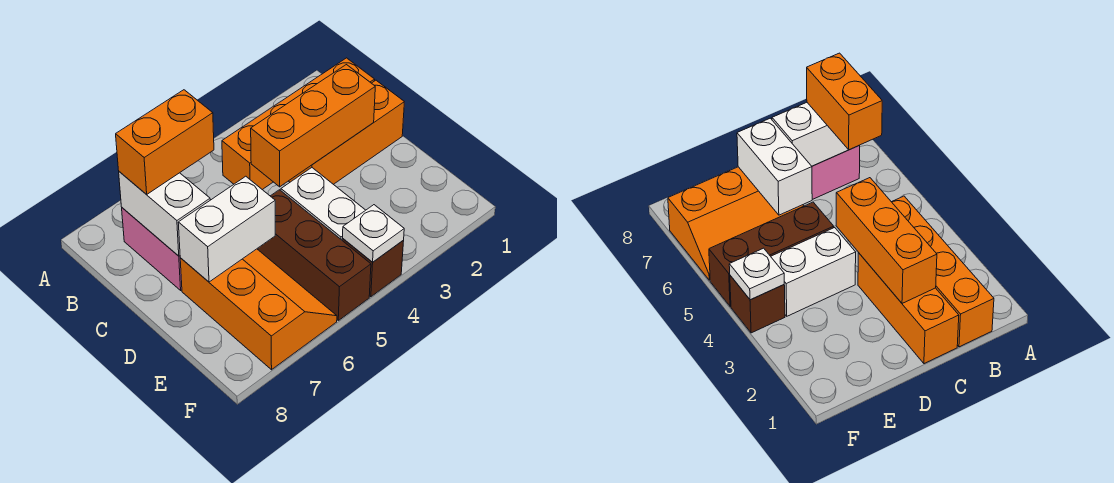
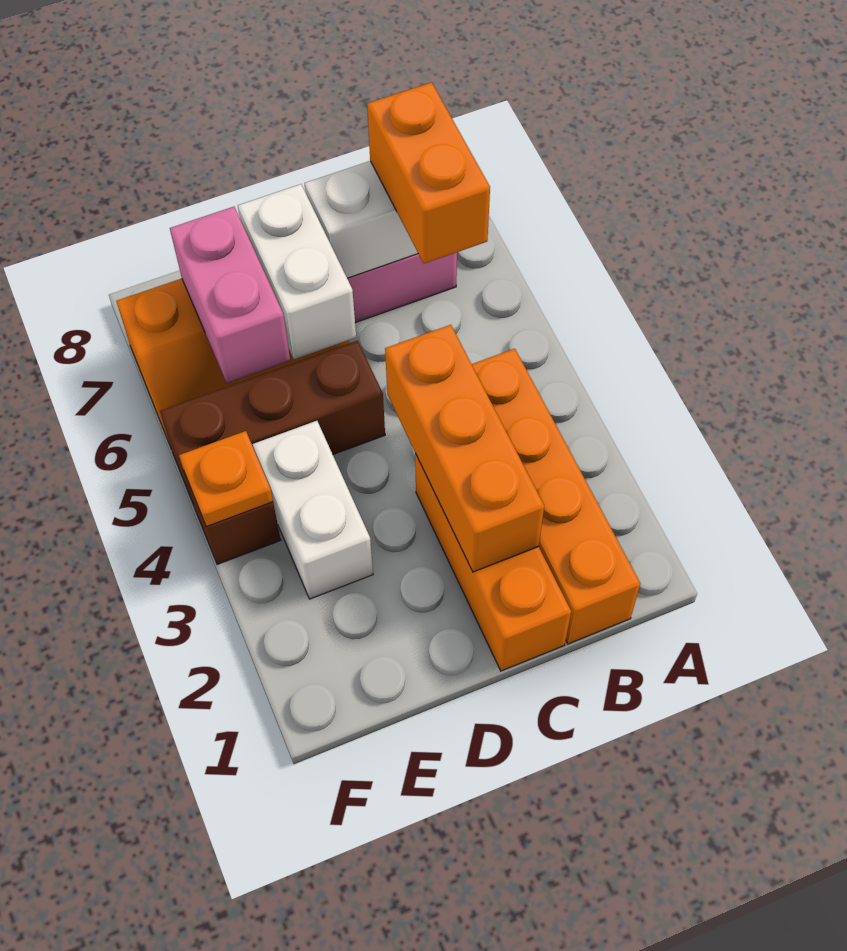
white 1x2 brick [281,168,365,240] -> white 1x2 brick turned to [252,421,373,599]
none -> pink 1x2 brick [170,207,290,383]
white 1x1 plate [343,205,404,262] -> orange 1x1 plate [179,431,273,527]

